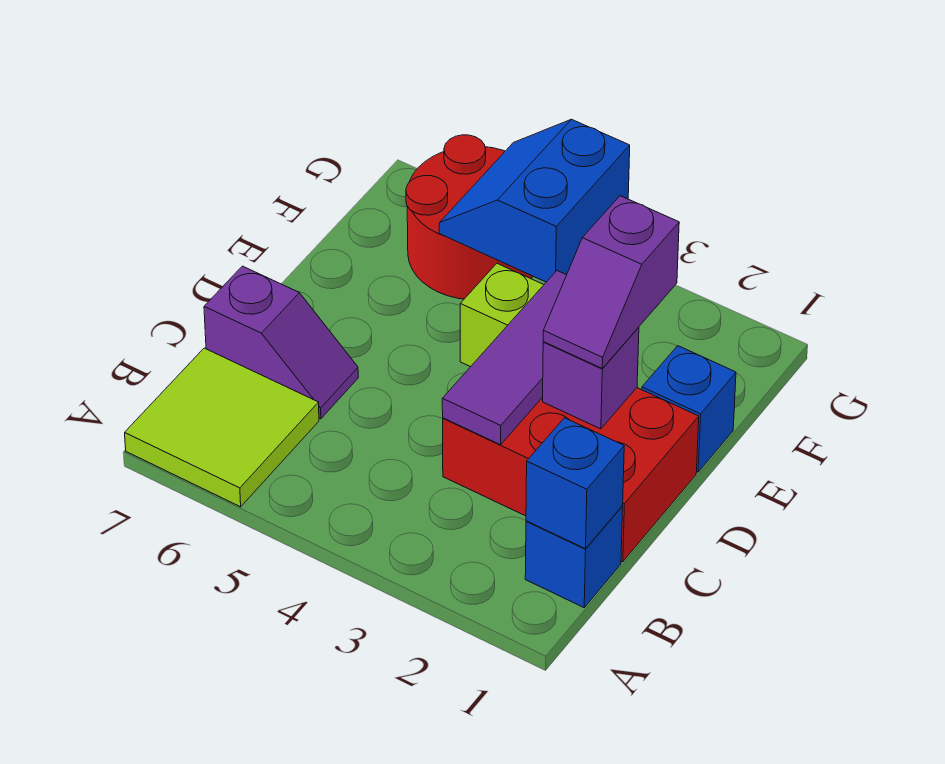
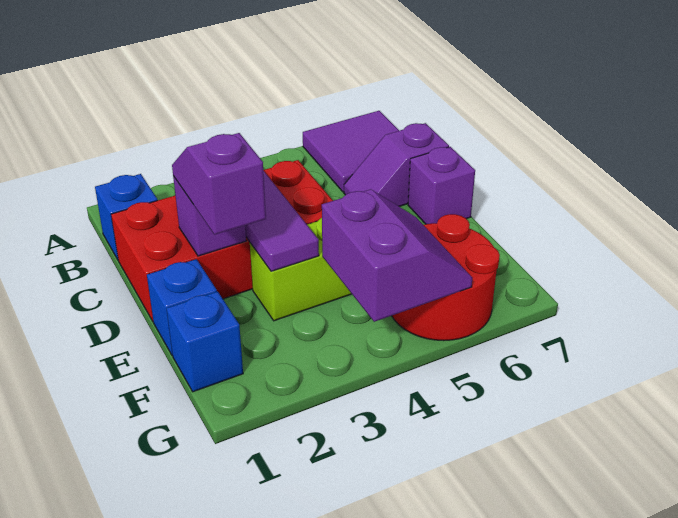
lime 2x2 tile [125,348,319,507] -> purple 2x2 tile [303,111,399,192]
blue 1x1 brick [526,418,624,549] -> blue 1x1 brick moved to [167,291,243,392]
red 2x3 brick [443,388,699,562] -> red 2x4 brick [111,160,333,321]
none -> purple 1x1 brick [408,147,475,224]
blue 2x2 slope [439,119,630,282] -> purple 2x2 slope [322,189,472,322]

